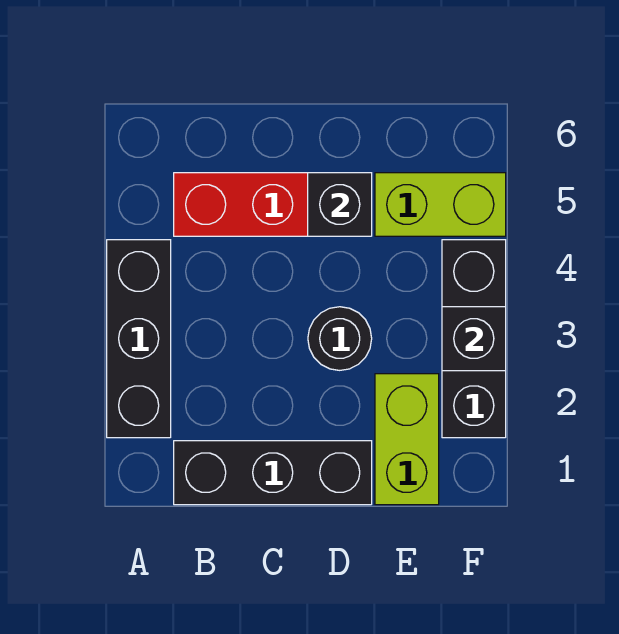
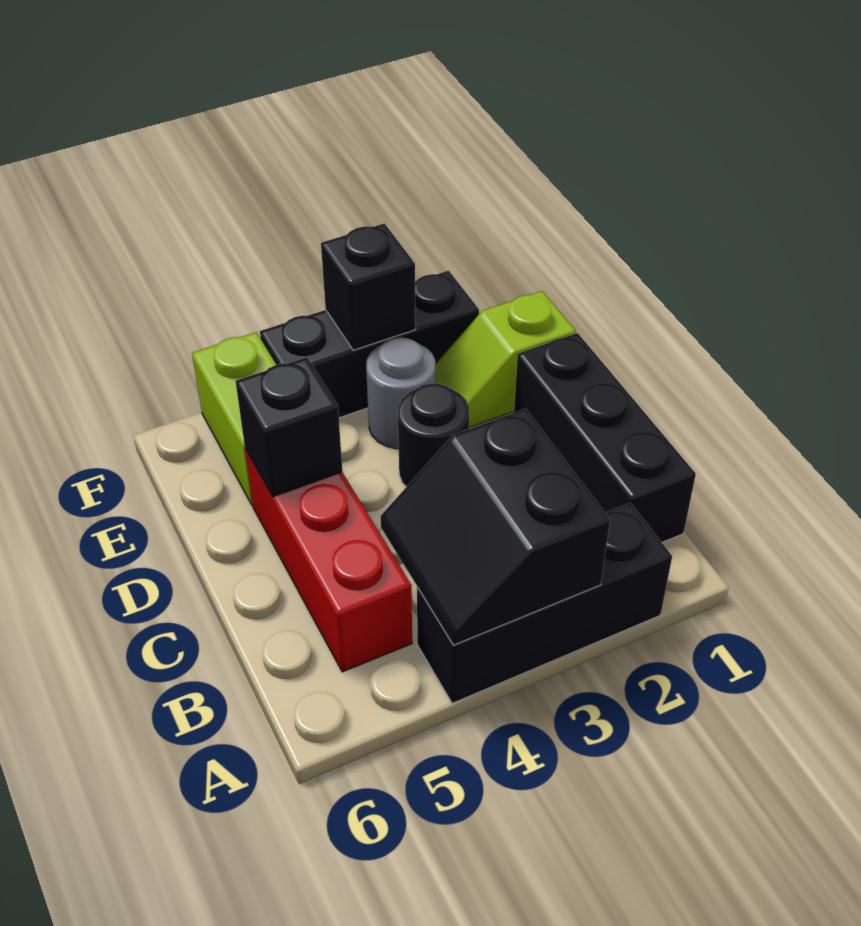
none -> black 2x2 slope [381,409,610,645]
lime 1x2 brick [375,374,439,505] -> lime 1x2 slope [435,291,576,428]
none -> grey 1x1 round brick [366,338,435,449]

